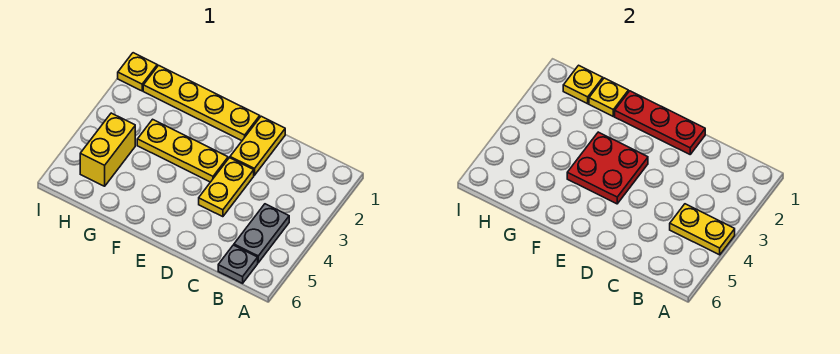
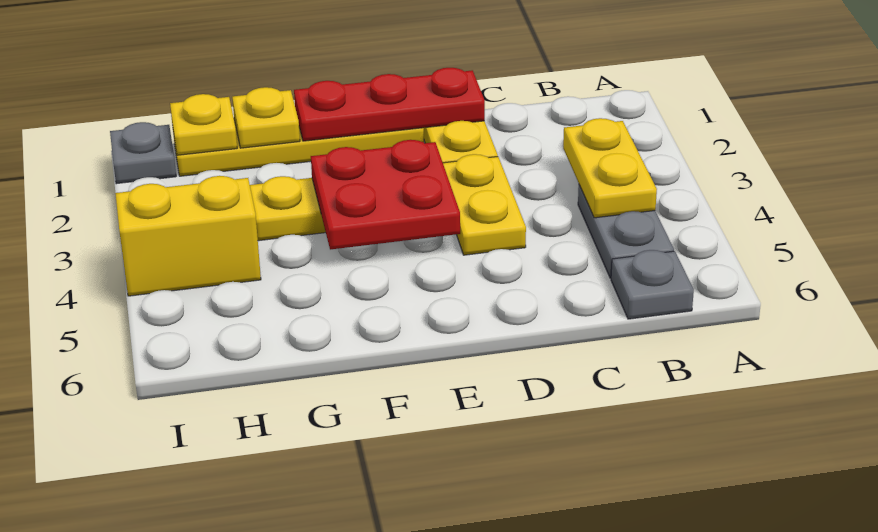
yellow 1x2 plate [670,204,735,255] -> yellow 1x2 plate turned to [563,118,657,218]
yellow 1x2 brick [80,113,135,186] -> yellow 1x2 brick turned to [115,176,261,296]
yellow 1x1 plate [118,53,157,91] -> grey 1x1 plate [110,122,176,184]

